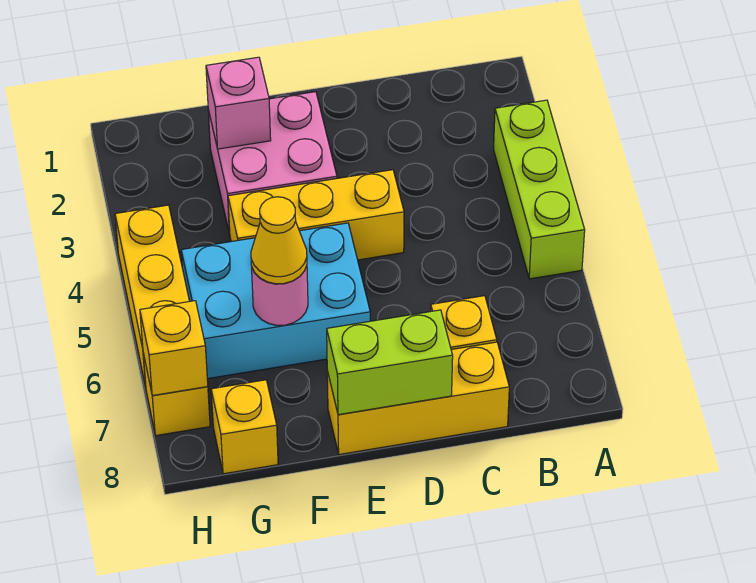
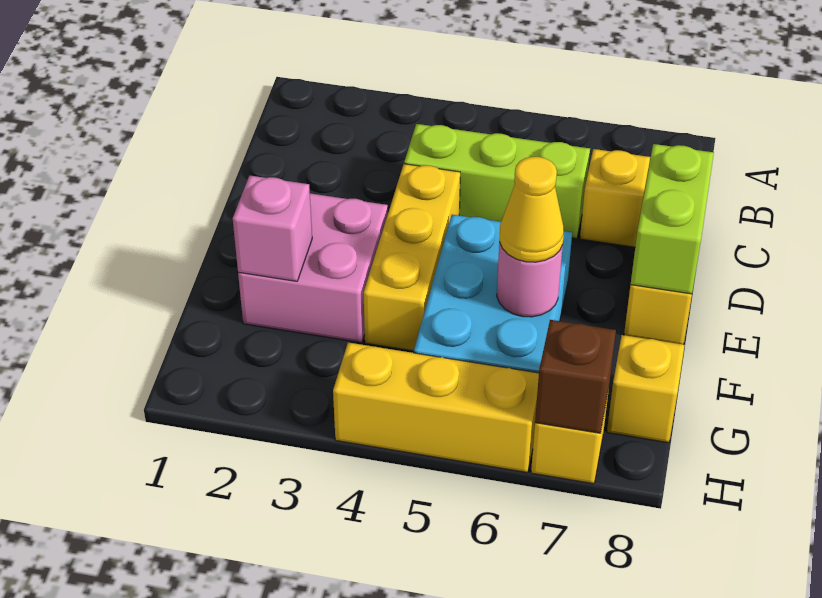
lime 1x3 brick [494,100,585,279] -> lime 1x3 brick moved to [404,124,590,239]
yellow 1x1 brick [140,301,208,396] -> brown 1x1 brick [535,320,616,433]

